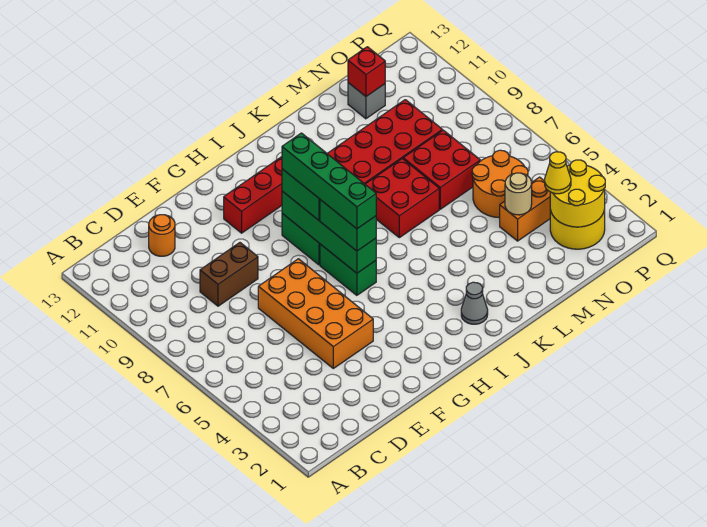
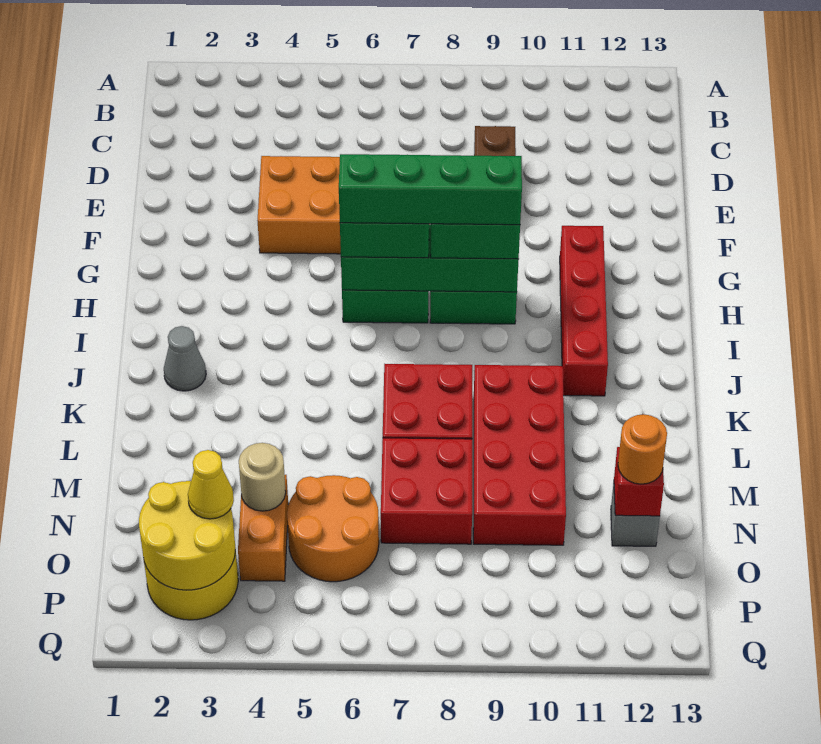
orange 1x1 round brick [149,215,175,256] -> orange 1x1 round brick moved to [618,414,667,484]

